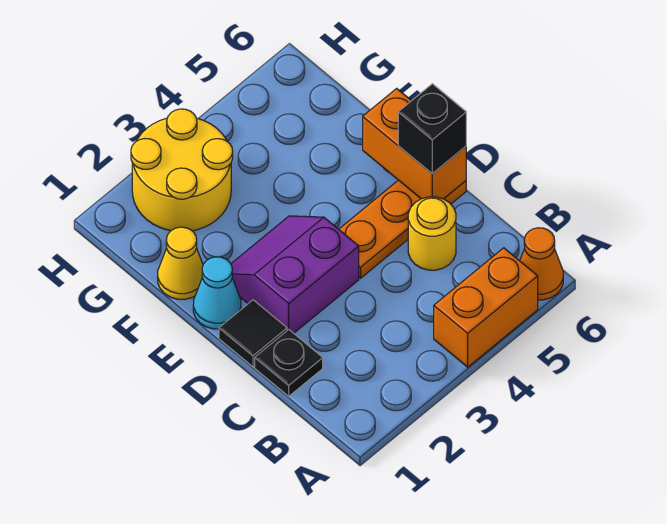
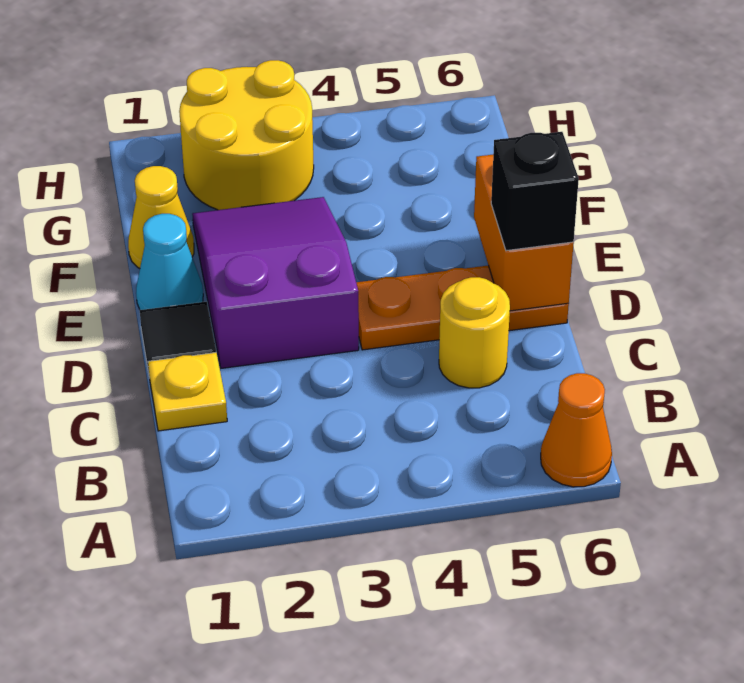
orange 1x2 brick [434,248,538,367] -> none
black 1x1 plate [255,330,323,396] -> yellow 1x1 plate [148,352,227,431]
purple 2x2 slope [231,216,359,333] -> purple 2x3 slope [192,197,359,368]

